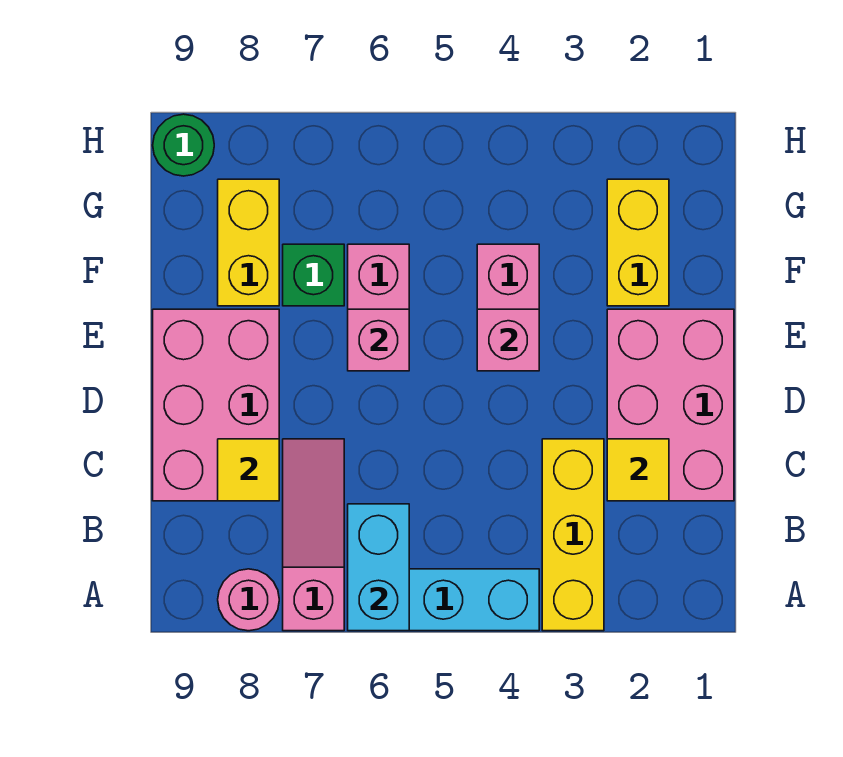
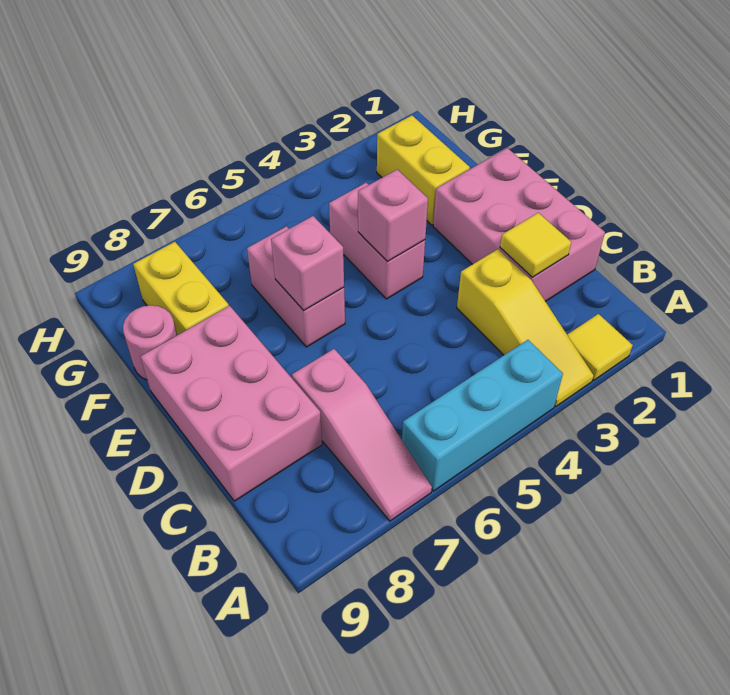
yellow 1x3 brick [542,439,604,631] -> yellow 1x3 slope [457,249,594,407]
cyan 1x2 brick [348,504,409,631] -> none
pink 1x3 slope [283,439,344,631] -> pink 1x3 slope turned to [292,349,432,521]
pink 1x1 round brick [218,569,279,631] -> pink 1x1 round brick moved to [123,305,177,380]
yellow 1x1 tile [218,439,279,501] -> yellow 1x1 tile moved to [567,314,633,380]
green 1x1 brick [283,244,344,306] -> none
green 1x1 round brick [153,114,214,176] -> none

